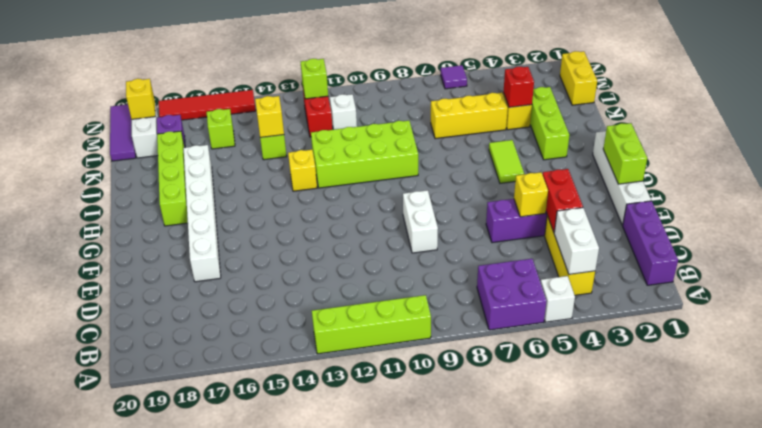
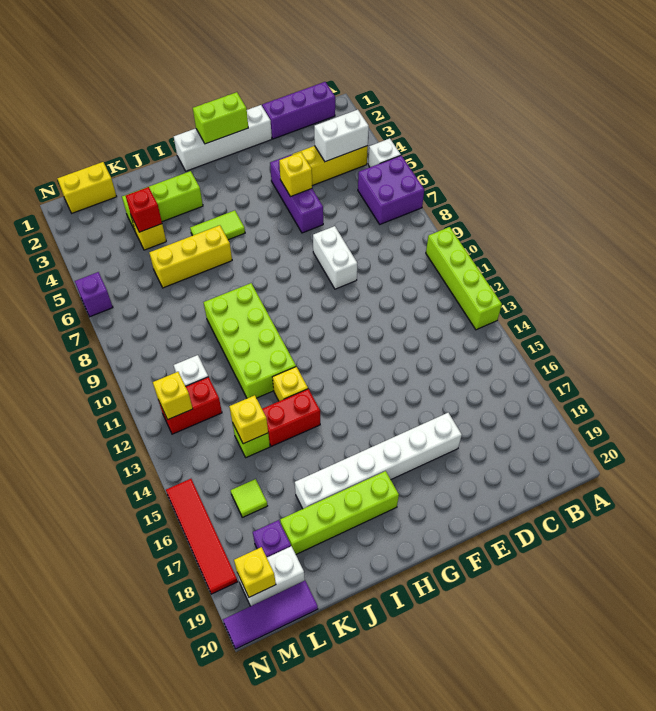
red 1x2 brick [543,169,583,232] -> red 1x2 brick moved to [262,389,320,446]
white 1x2 brick [403,190,438,253] -> white 1x2 brick turned to [313,226,358,289]
yellow 1x3 brick [431,93,508,139] -> yellow 1x3 brick turned to [149,225,232,288]
lime 1x1 brick [207,109,235,149] -> lime 1x1 tile [231,479,267,517]
lime 1x1 brick [301,59,328,99] -> yellow 1x1 brick [153,372,193,420]
purple 1x1 tile [441,65,467,89] -> purple 1x1 brick [75,272,113,317]

